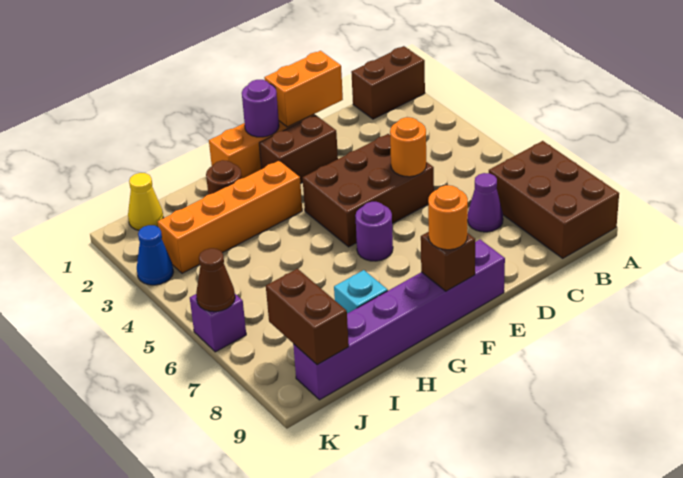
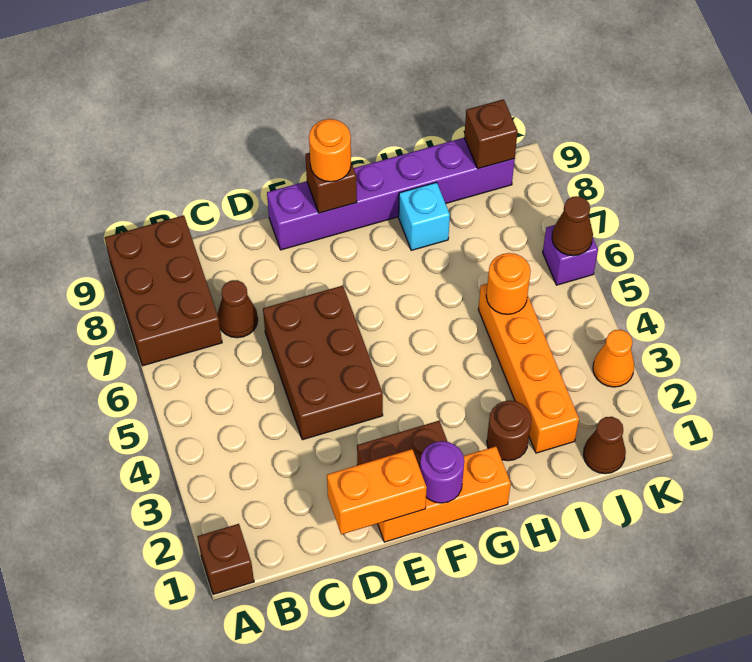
brown 1x2 brick [351,46,425,119] -> brown 1x1 brick [197,524,254,594]
purple 1x1 cone [468,173,503,232] -> brown 1x1 cone [217,280,258,338]
brown 2x3 brick [303,134,434,247] -> brown 2x3 brick turned to [263,286,383,440]
orange 1x1 round brick [390,117,426,177] -> orange 1x1 round brick moved to [486,253,531,314]
purple 1x1 round brick [356,202,393,261] -> none
orange 1x4 brick [157,161,302,273] -> orange 1x4 brick turned to [478,283,579,453]
yellow 1x1 cone [128,173,163,230] -> brown 1x1 cone [583,417,626,474]
brown 1x2 brick [266,269,349,365] -> brown 1x1 brick [464,99,518,169]
blue 1x1 cone [137,225,173,285] -> orange 1x1 cone [593,330,634,387]

